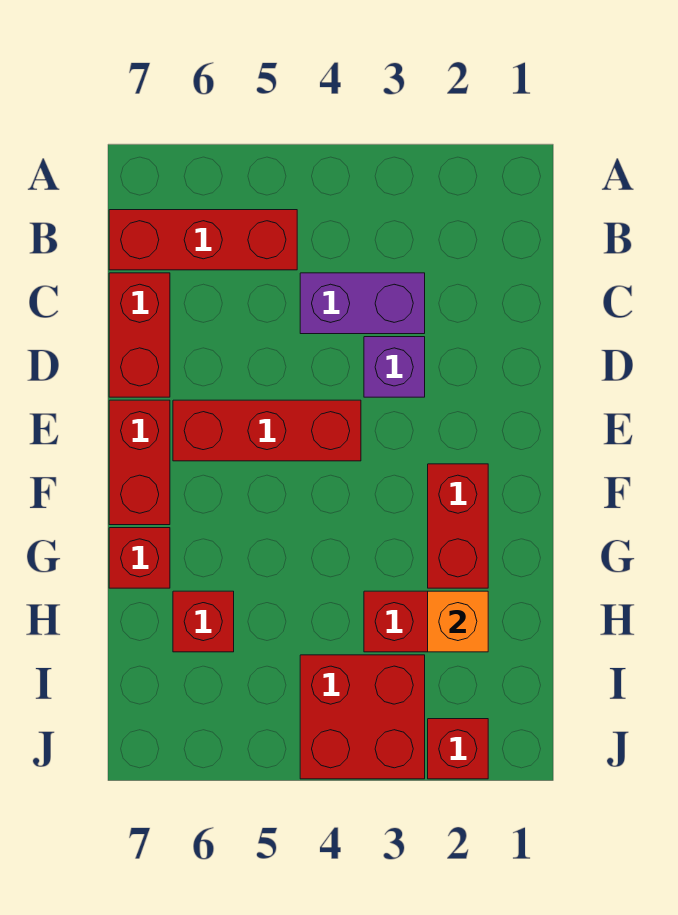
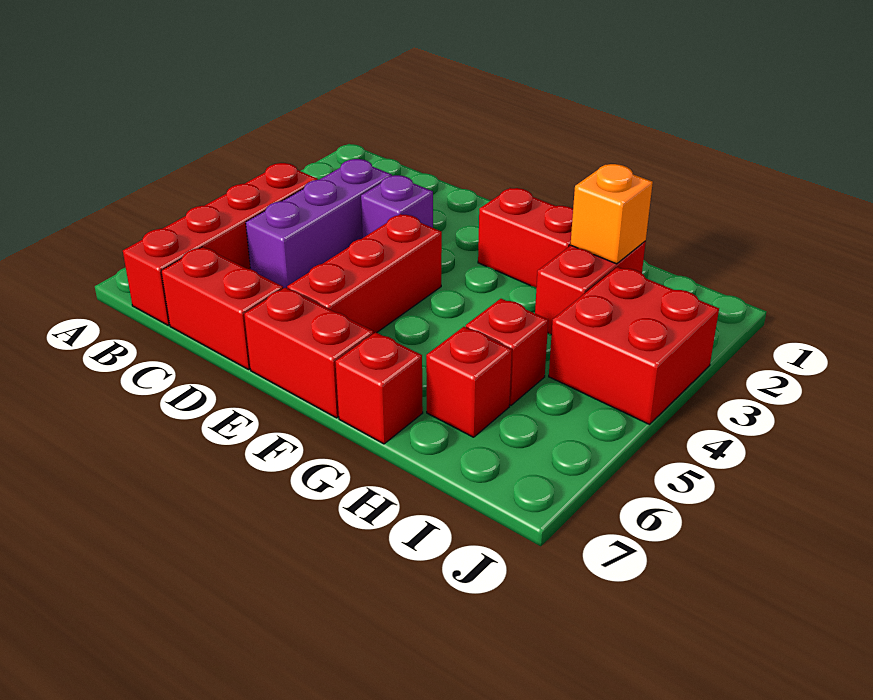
red 1x3 brick [109,210,297,270] -> red 1x4 brick [123,163,318,325]
purple 1x2 brick [300,273,425,334] -> purple 1x3 brick [246,159,392,288]
red 1x1 brick [428,719,488,779] -> red 1x1 brick moved to [466,299,548,405]

